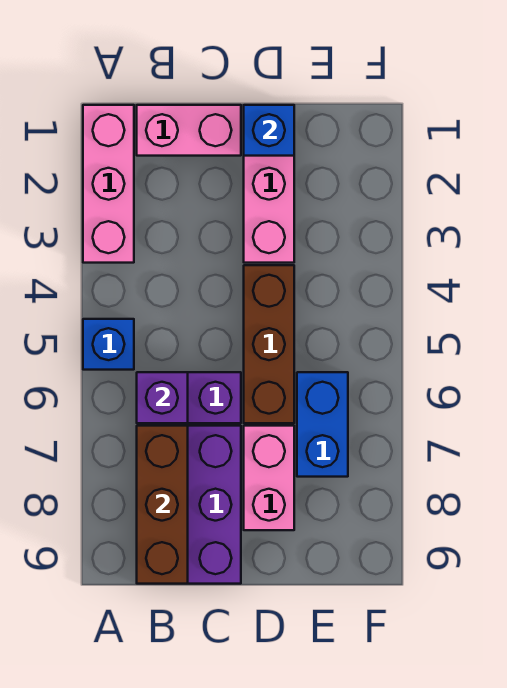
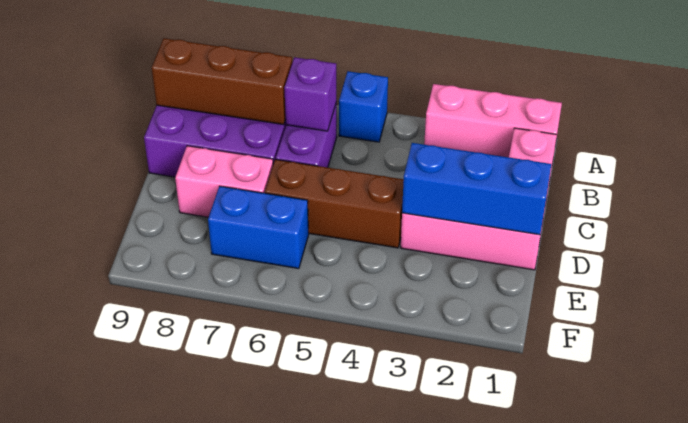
blue 1x1 brick [244,105,294,156] -> blue 1x3 brick [402,143,551,235]

